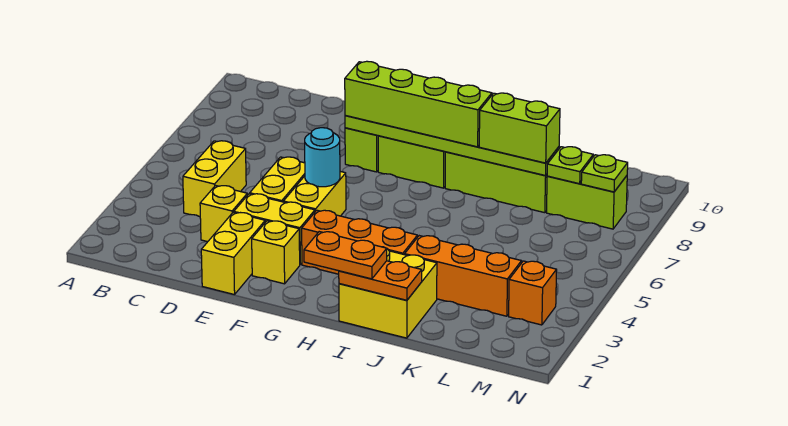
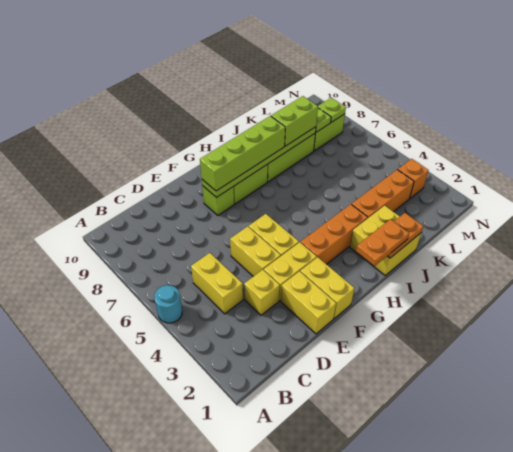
yellow 1x1 brick [252,221,300,284] -> yellow 1x2 brick [300,257,354,318]
cyan 1x1 round brick [305,128,340,187] -> cyan 1x1 round brick moved to [154,285,182,323]

